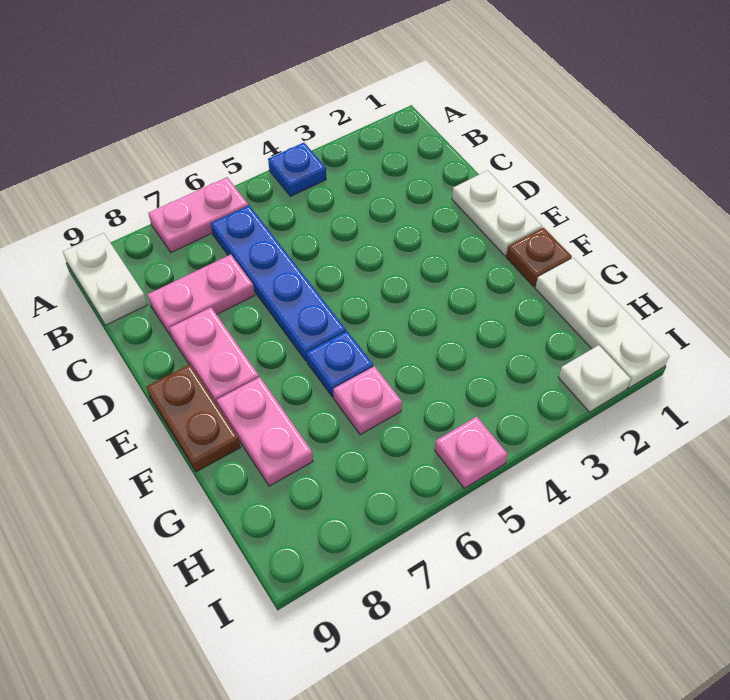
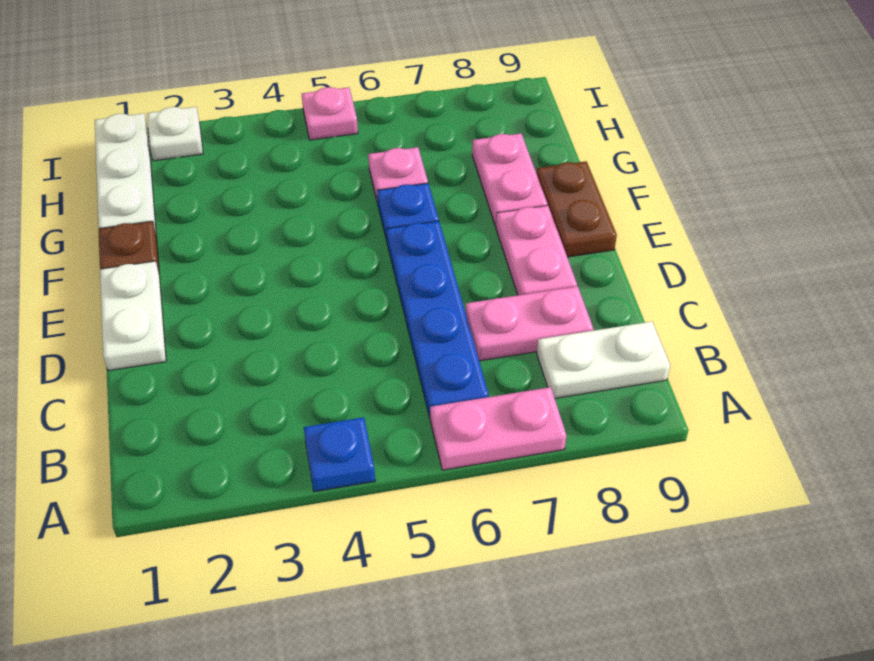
white 1x2 plate [63,233,147,325] -> white 1x2 plate turned to [537,322,670,398]

